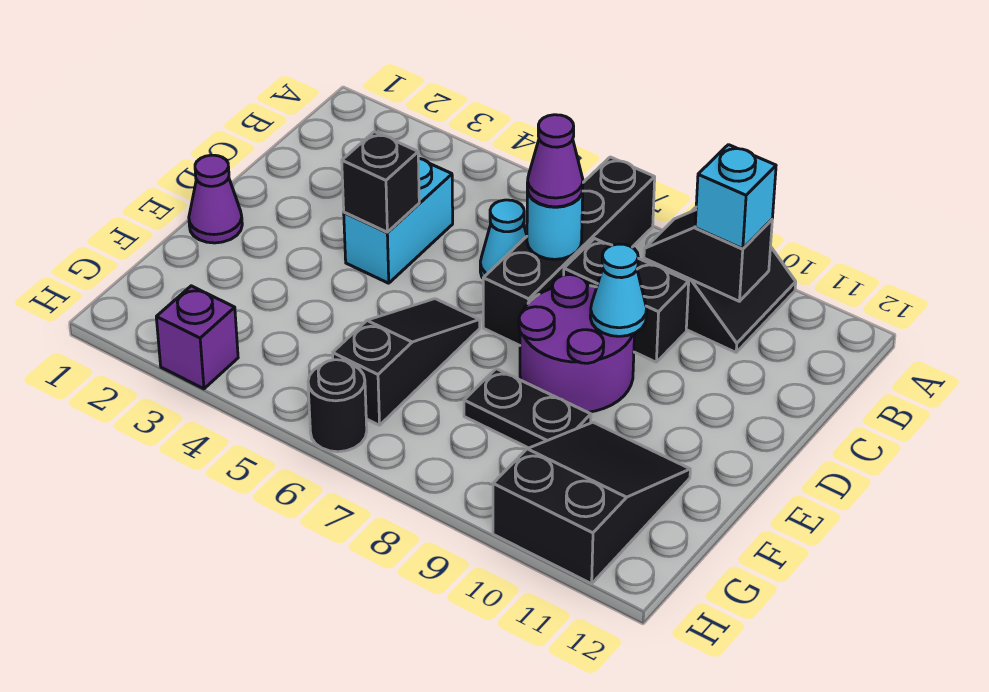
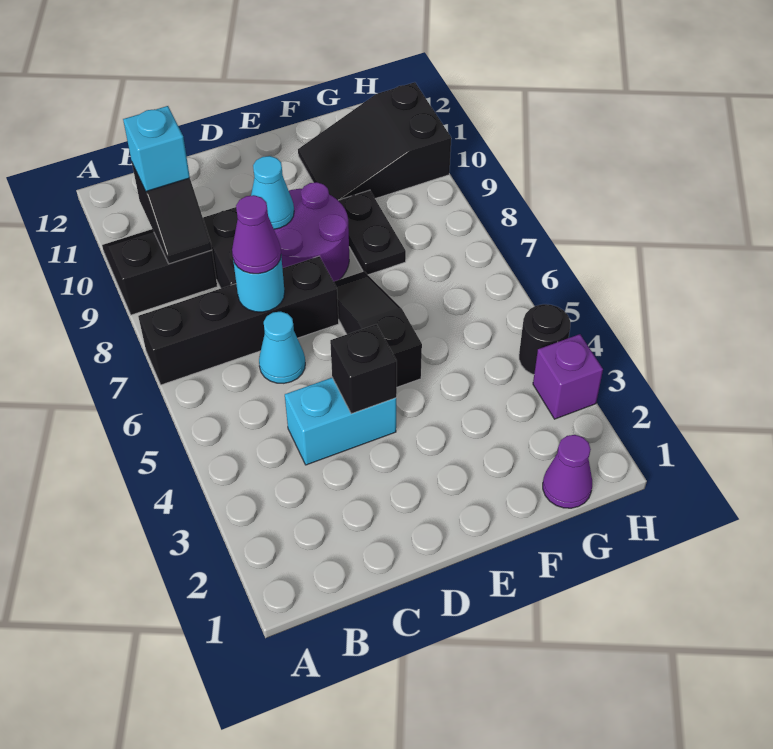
purple 1x1 cone [189,155,242,243] -> purple 1x1 cone moved to [543,435,592,508]
black 1x3 slope [333,299,480,425] -> black 1x3 slope turned to [334,272,422,387]
black 1x1 round brick [308,360,367,452] -> black 1x1 round brick moved to [519,304,570,375]

